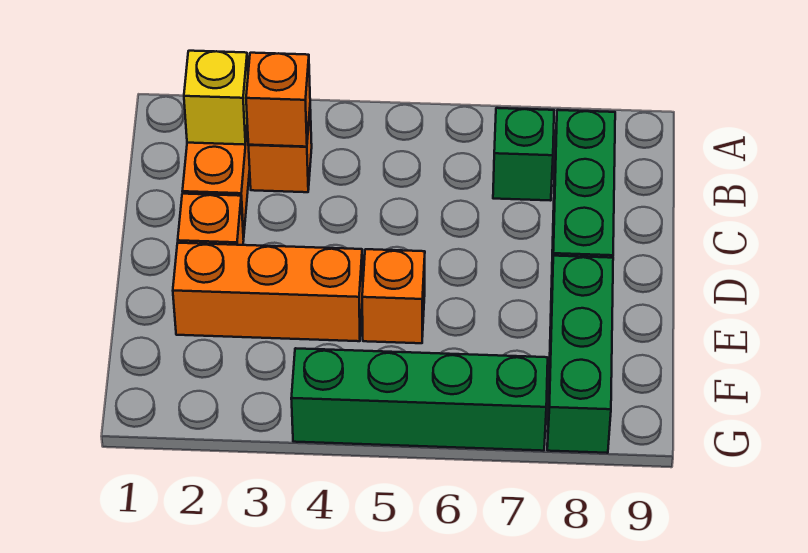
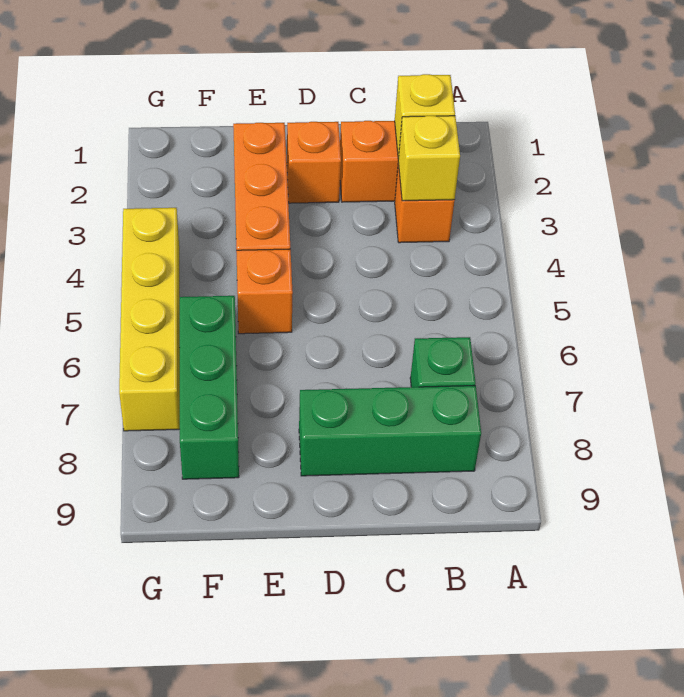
orange 1x1 brick [246,53,310,147] -> yellow 1x1 brick [398,116,460,201]
green 1x3 brick [547,256,613,453] -> green 1x3 brick turned to [180,296,239,479]
green 1x4 brick [291,348,548,451] -> yellow 1x4 brick [119,208,180,431]

